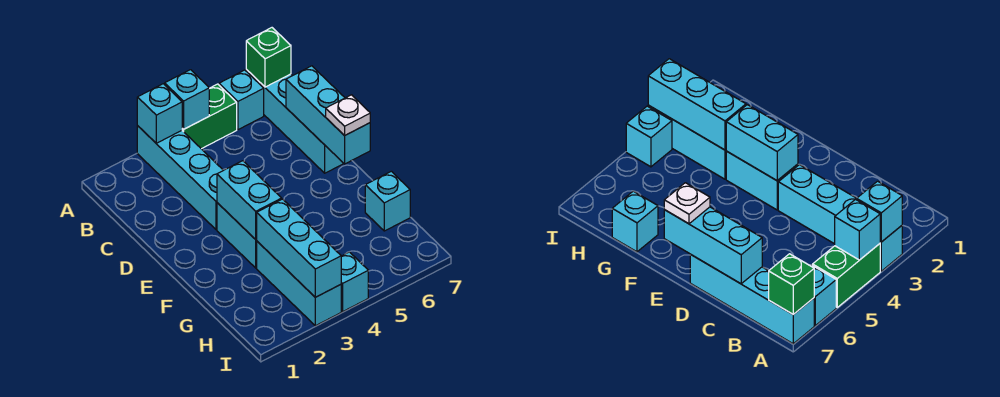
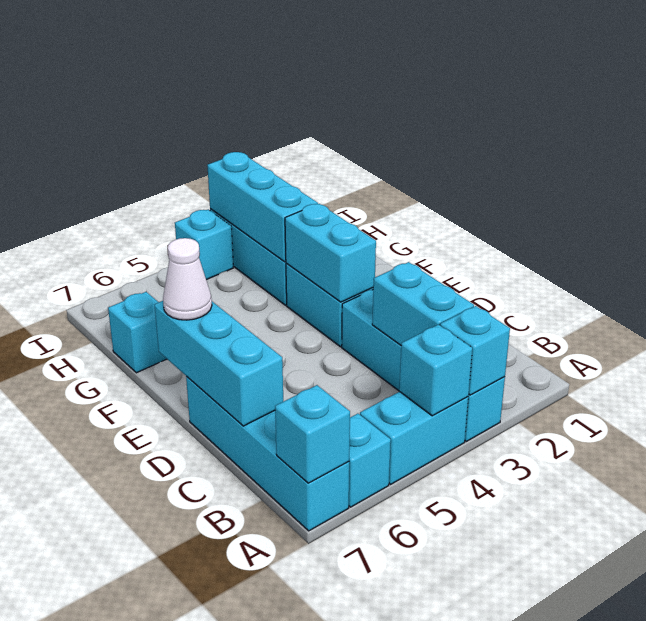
green 1x2 brick [182,84,237,149] -> cyan 1x2 brick [360,392,468,484]
green 1x1 brick [246,28,291,87] -> cyan 1x1 brick [275,385,350,483]
none -> cyan 1x2 brick [372,262,474,345]
white 1x1 plate [326,95,370,136] -> white 1x1 cone [163,238,212,320]

